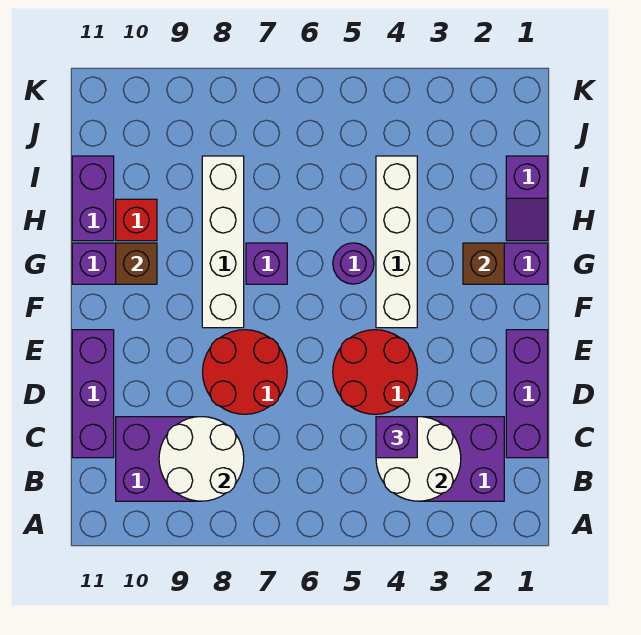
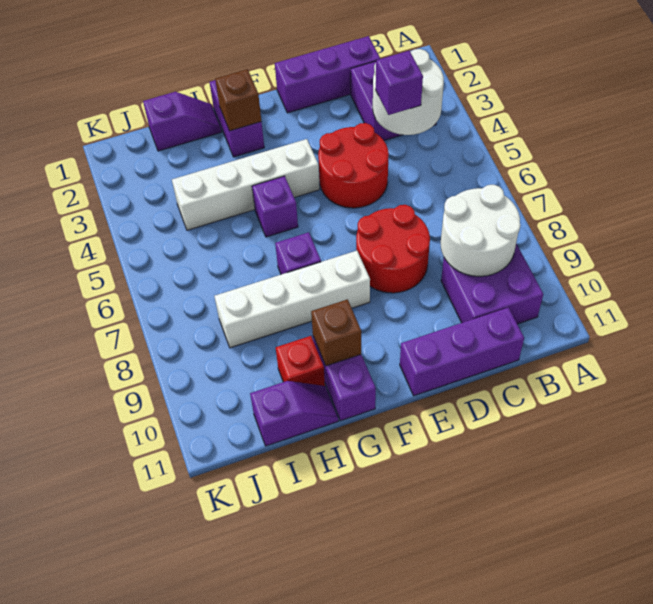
purple 1x1 round brick [333,243,374,284] -> purple 1x1 brick [252,176,298,237]
purple 1x2 brick [72,156,114,241] -> purple 1x2 slope [250,381,338,446]

